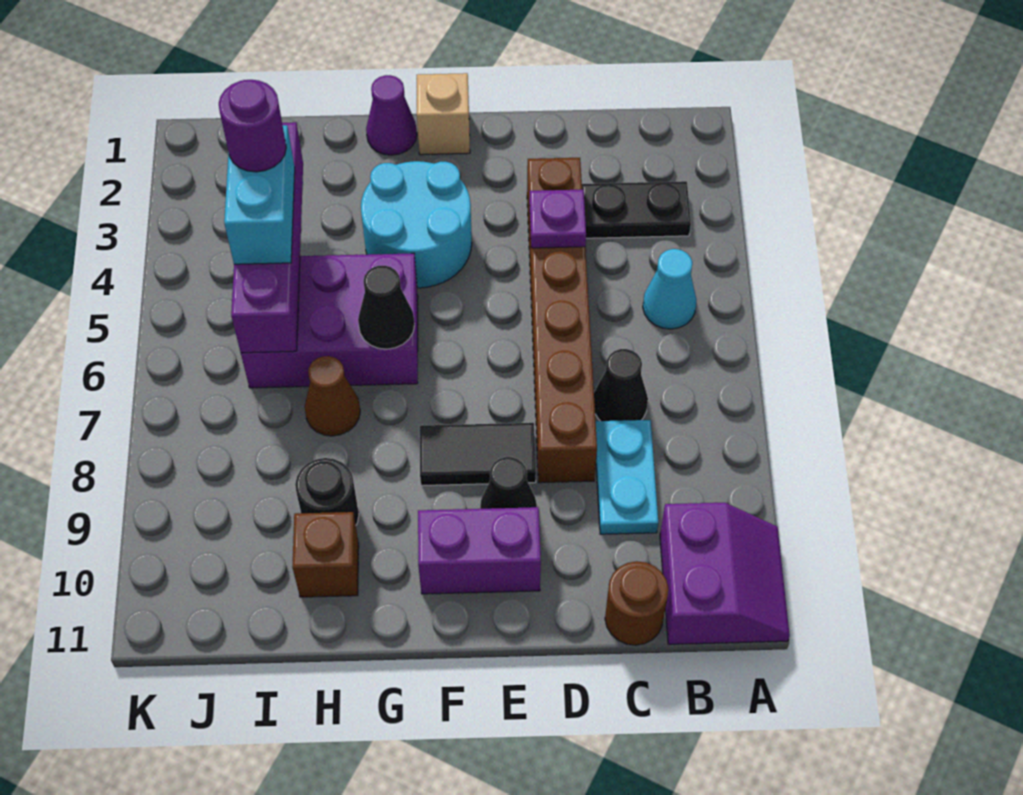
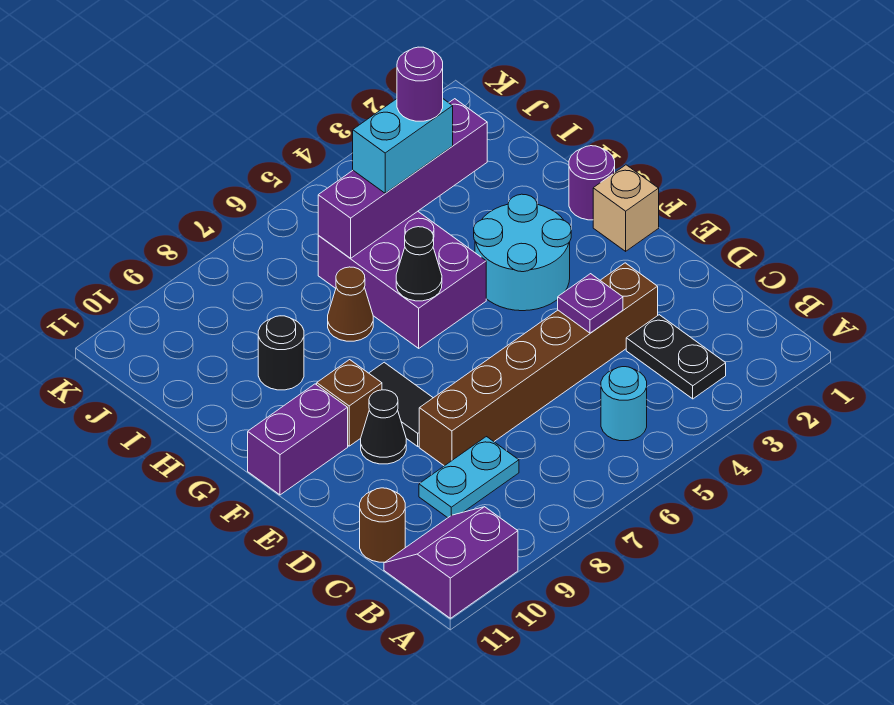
purple 2x2 slope [660,503,790,644] -> purple 2x2 slope turned to [384,507,518,618]
cyan 1x1 cone [643,249,696,329] -> cyan 1x1 round brick [601,367,647,441]
black 1x1 cone [594,349,648,421] -> none
purple 1x2 brick [418,507,541,594] -> purple 1x2 brick turned to [248,384,348,495]
purple 1x1 cone [366,75,417,155] -> purple 1x1 round brick [569,146,615,220]
brown 1x1 brick [292,512,359,597] -> brown 1x1 brick moved to [317,360,382,446]

